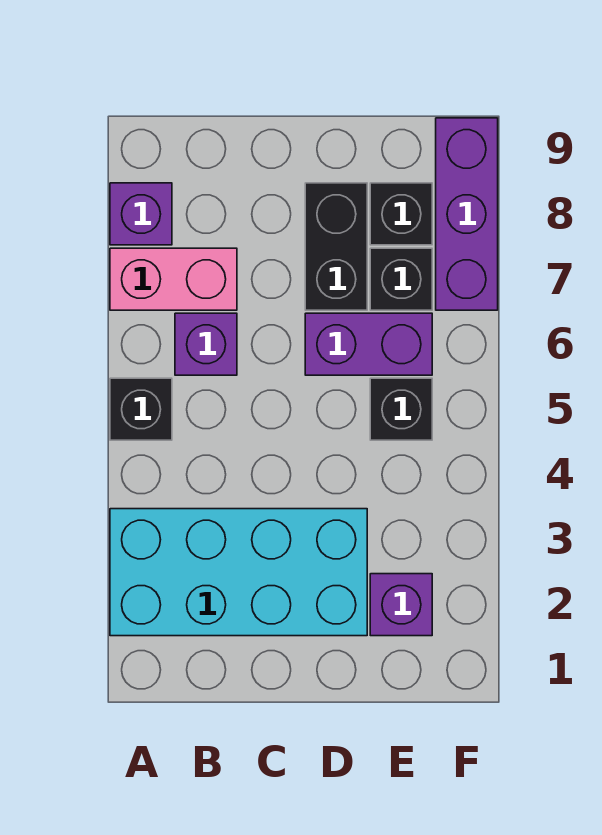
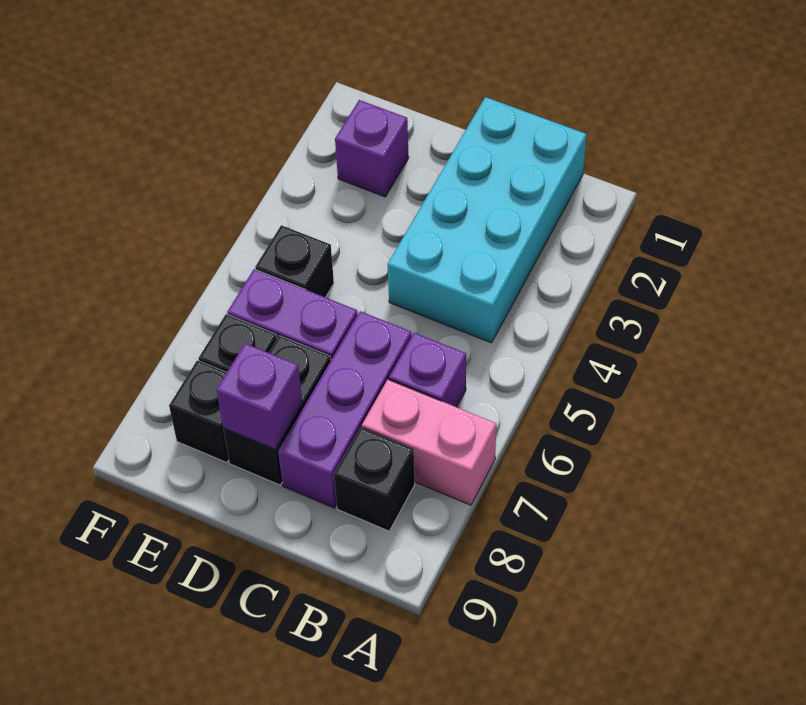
cyan 2x4 brick [110,509,367,636] -> cyan 2x4 brick turned to [388,97,586,343]
black 1x1 brick [110,378,172,440] -> black 1x1 brick moved to [334,428,415,531]
purple 1x1 brick [110,183,172,245] -> purple 1x1 brick moved to [217,343,302,449]
purple 1x3 brick [436,118,498,310] -> purple 1x3 brick moved to [278,311,412,508]

